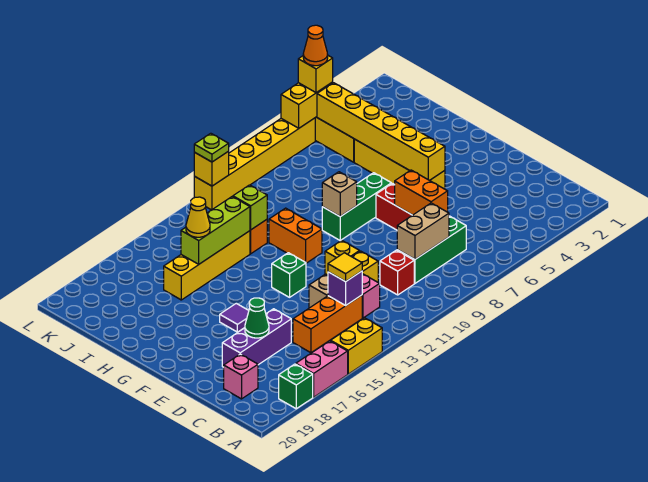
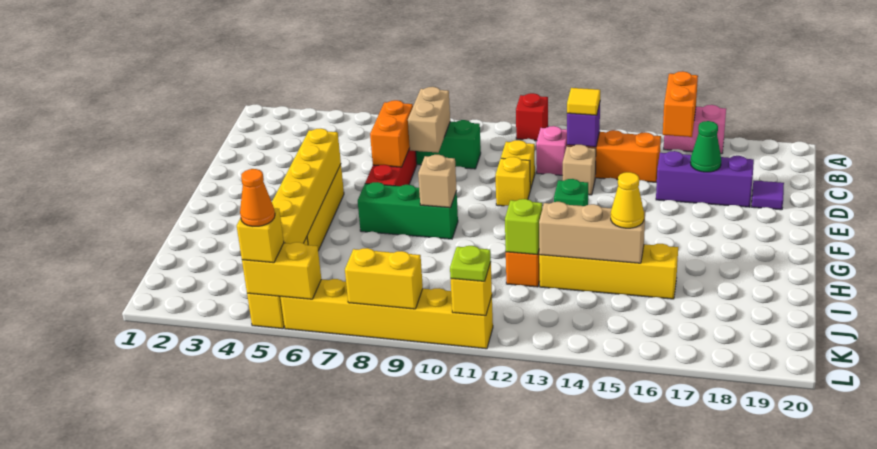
yellow 1x2 brick [331,318,382,374] -> yellow 1x2 brick moved to [345,248,423,309]
green 1x1 brick [279,364,313,409] -> none
tan 1x2 brick [397,203,449,259] -> tan 1x2 brick turned to [408,87,450,153]
red 1x1 brick [380,250,414,295] -> red 1x1 brick moved to [516,93,548,141]
pink 1x1 brick [224,354,258,399] -> none
purple 1x1 tile [220,303,249,332] -> purple 1x1 tile moved to [751,181,784,210]
orange 1x2 brick [269,208,322,263] -> orange 1x2 brick moved to [663,71,698,137]
lime 1x3 brick [181,197,250,264] -> tan 1x3 brick [539,202,645,263]

